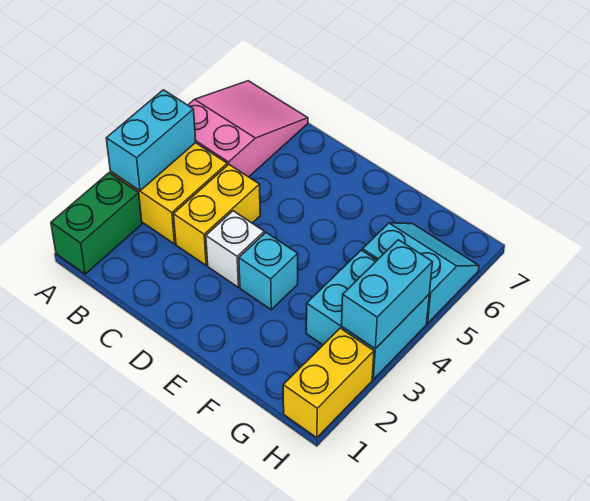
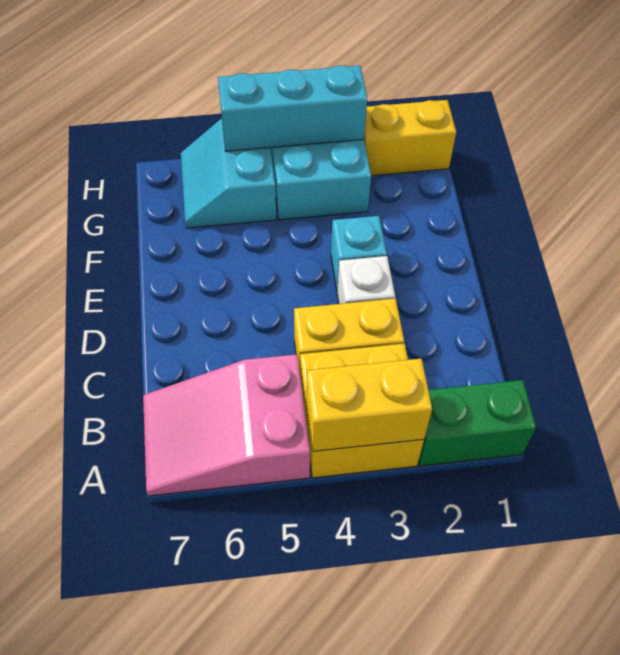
cyan 1x2 brick [106,90,196,191] -> yellow 1x2 brick [306,359,432,451]
cyan 1x2 brick [342,240,432,349] -> cyan 1x3 brick [218,66,367,151]

